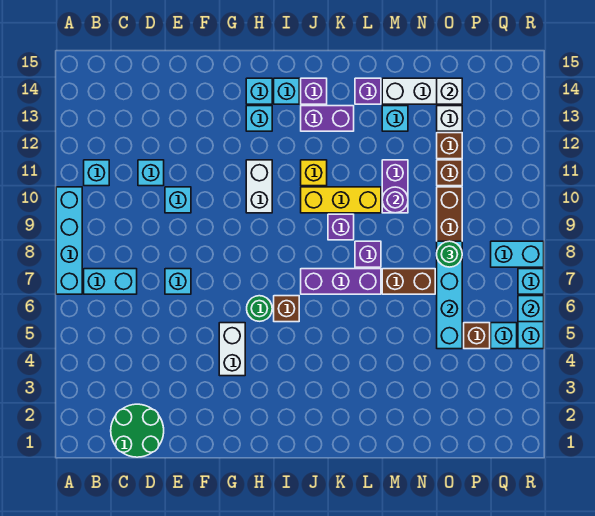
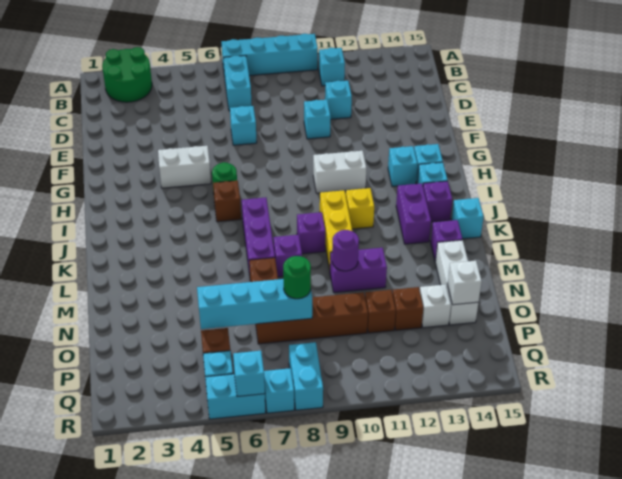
green 2x2 round brick [111,404,164,457] -> green 2x2 round brick moved to [102,47,152,102]
cyan 1x1 brick [382,106,408,131] -> cyan 1x1 brick moved to [452,198,484,239]

